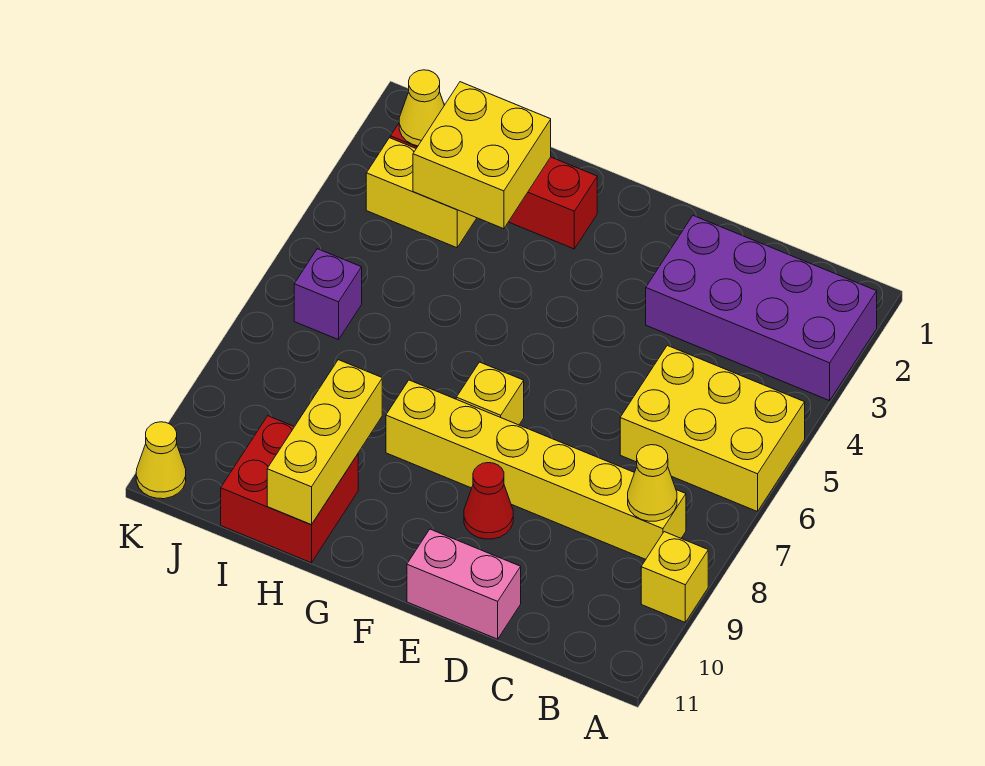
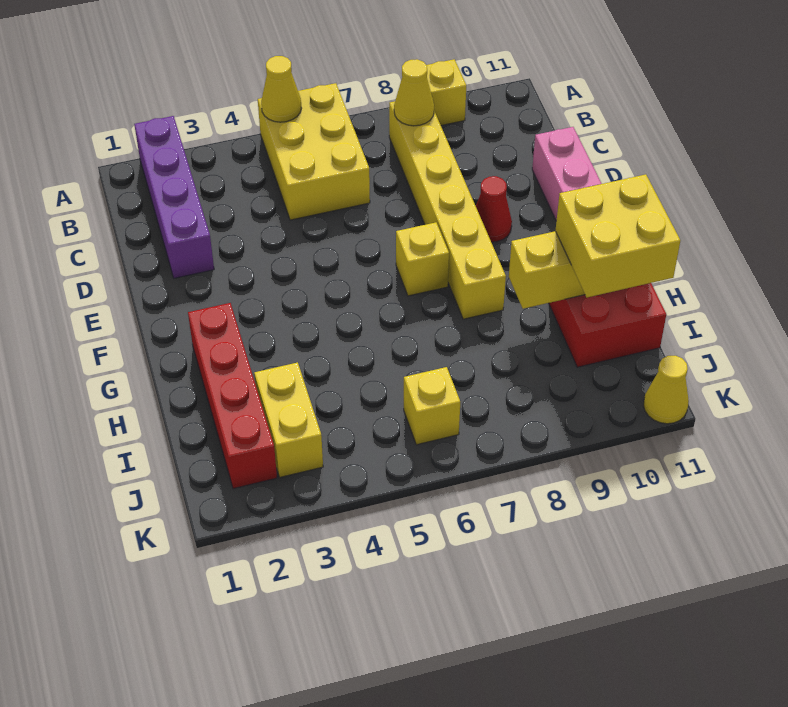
purple 2x4 brick [646,216,877,401] -> purple 1x4 brick [134,116,214,278]
yellow 2x2 brick [413,82,551,229] -> yellow 2x2 brick moved to [556,174,680,297]
yellow 1x1 cone [399,70,444,146] -> yellow 1x1 cone moved to [261,56,302,122]
purple 1x1 brick [294,249,362,340] -> yellow 1x1 brick [404,367,460,445]

